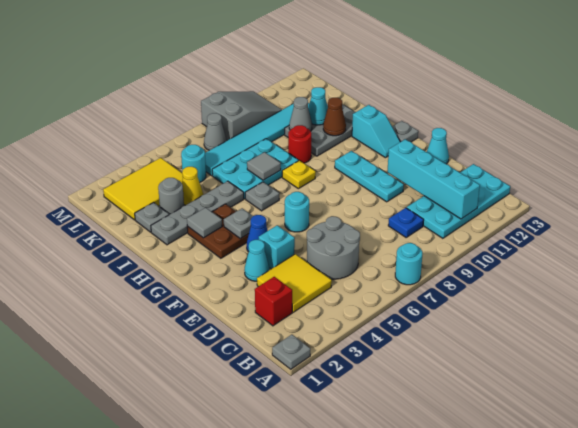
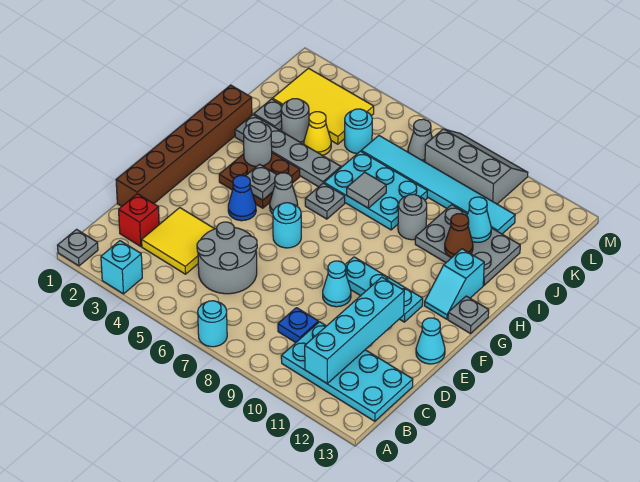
none -> brown 1x6 brick [116,85,252,206]
cyan 1x1 cone [245,240,270,281] -> cyan 1x1 cone moved to [323,261,351,307]
cyan 1x1 brick [259,225,295,269] -> cyan 1x1 brick moved to [101,241,142,294]
cyan 1x3 plate [335,151,404,202] -> cyan 1x3 plate turned to [345,257,423,322]
grey 1x1 tile [187,208,222,238] -> grey 1x1 round brick [244,122,272,167]
yellow 1x1 plate [282,161,316,189] -> none
red 1x1 round brick [288,125,311,163] -> grey 1x1 round brick [398,194,427,240]
grey 1x1 cone [289,97,312,131] -> grey 1x1 cone moved to [270,173,298,214]
grey 2x3 slope [201,91,282,140] -> grey 2x3 slope turned to [425,129,528,204]

